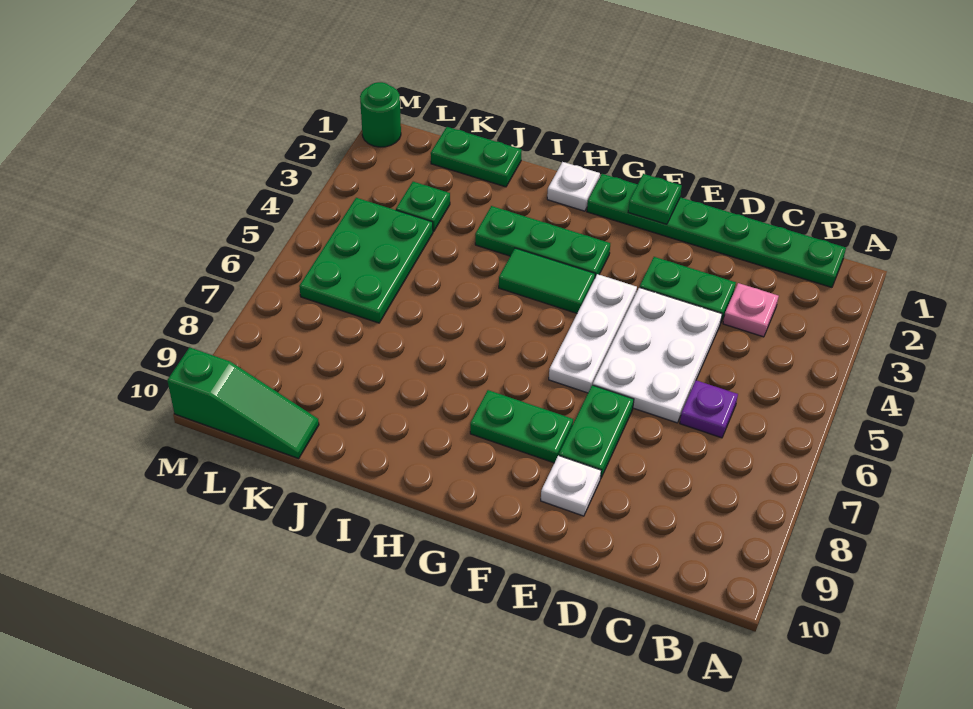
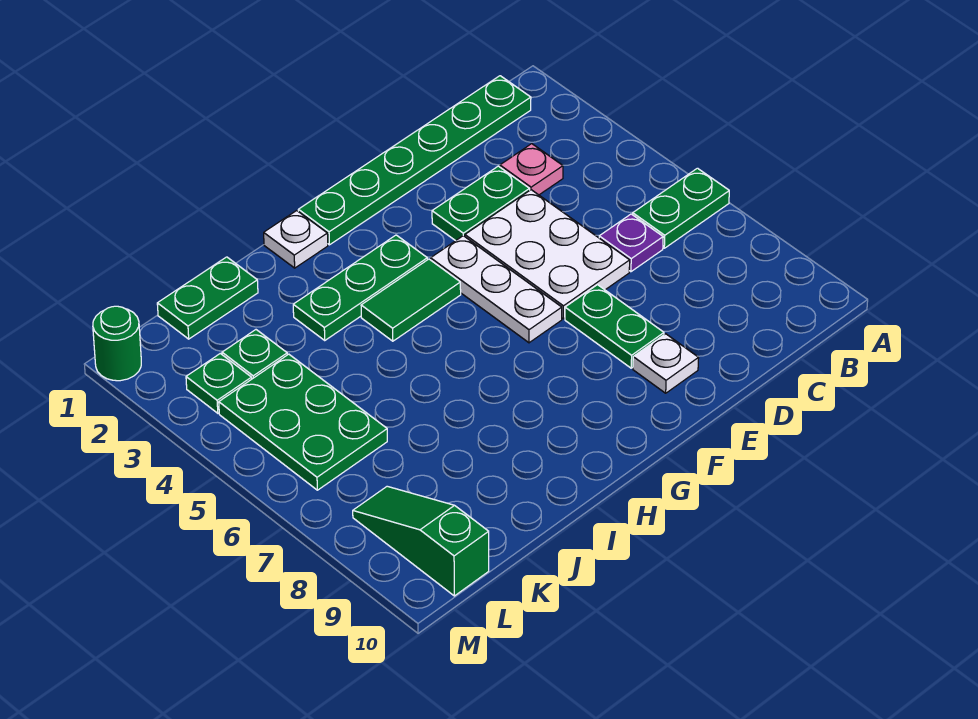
green 1x1 plate [628,174,682,224] -> green 1x1 plate moved to [186,353,252,413]
green 1x2 plate [470,390,573,463] -> green 1x2 plate moved to [633,168,729,248]
green 1x3 slope [167,347,319,458] -> green 1x3 slope turned to [353,486,489,596]

